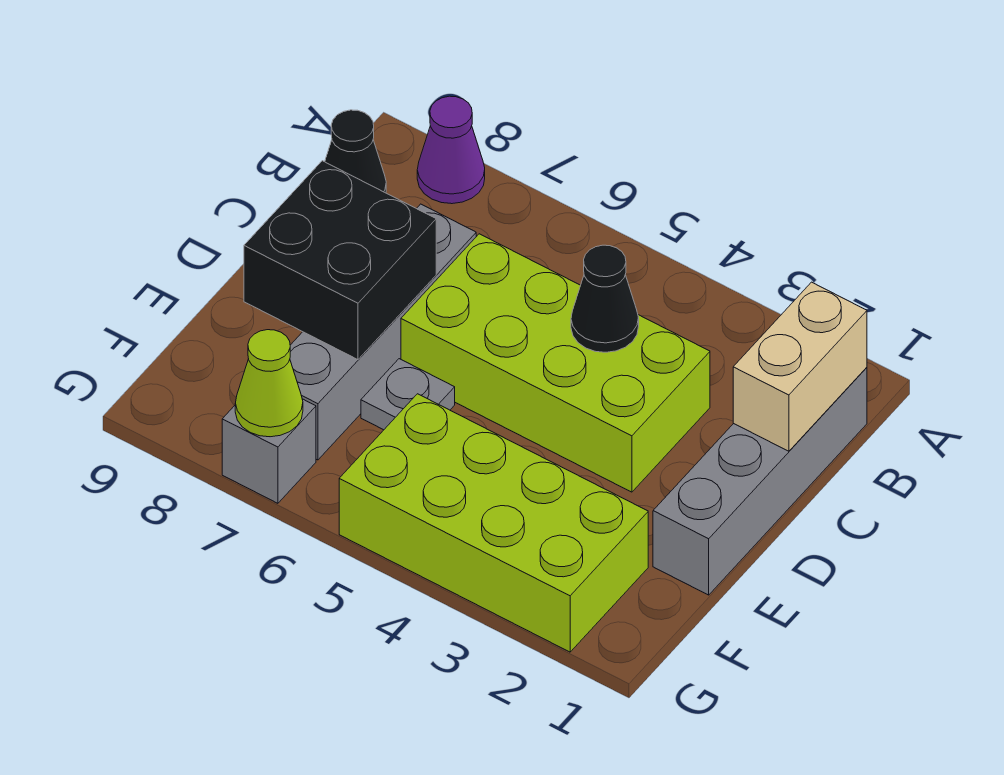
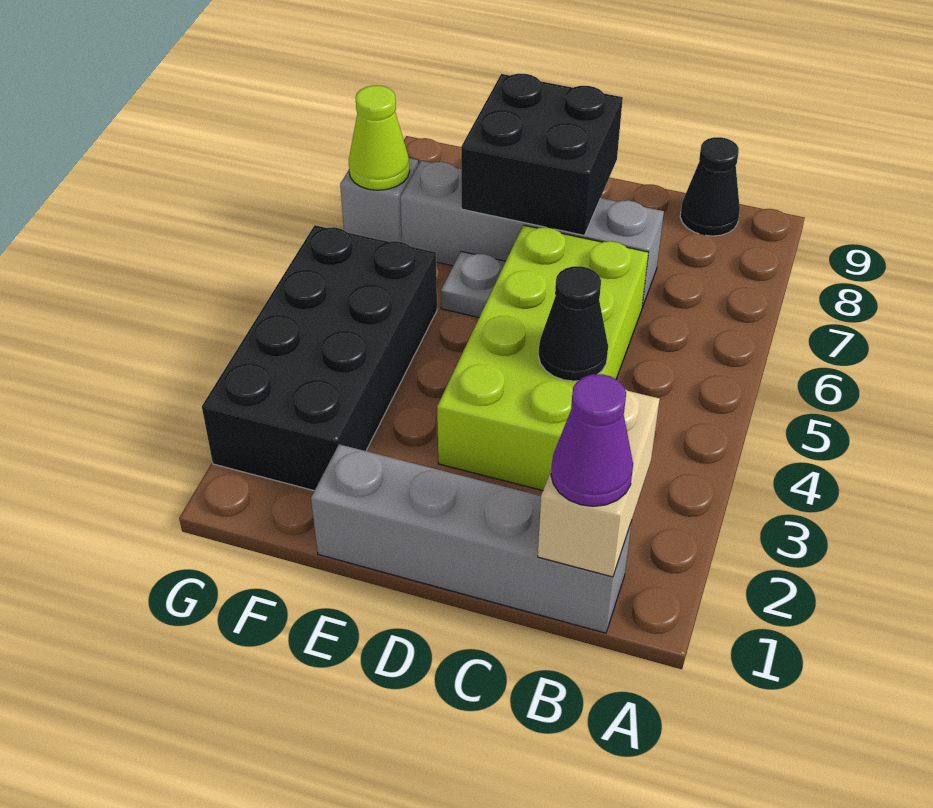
purple 1x1 cone [417,96,485,204] -> purple 1x1 cone moved to [551,374,633,506]
tan 1x2 brick [733,282,867,451] -> tan 1x2 brick turned to [538,389,660,577]
lime 2x4 brick [339,394,648,652] -> black 2x4 brick [202,225,437,491]

